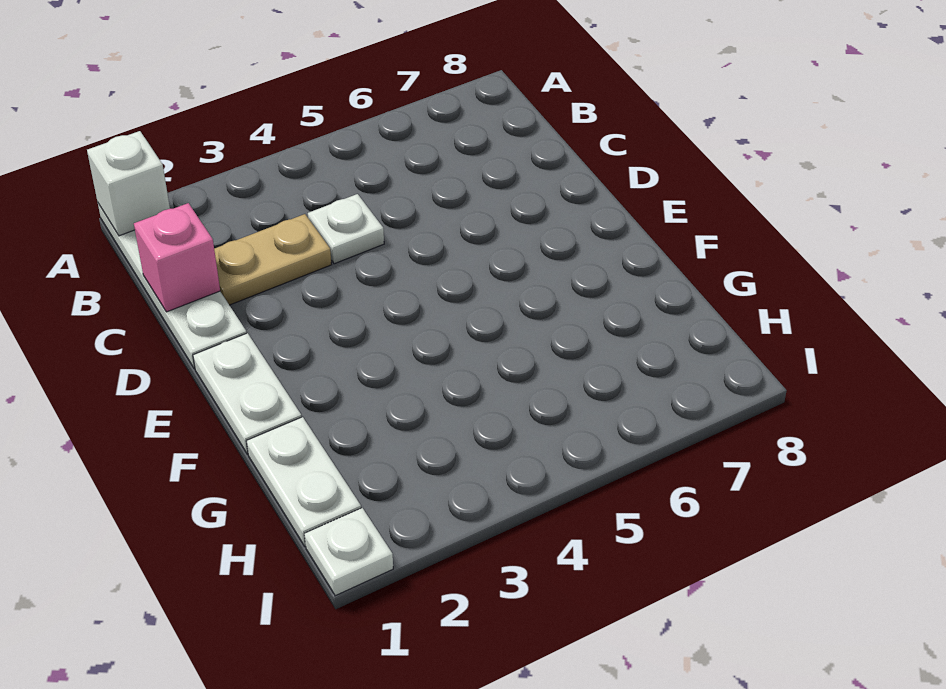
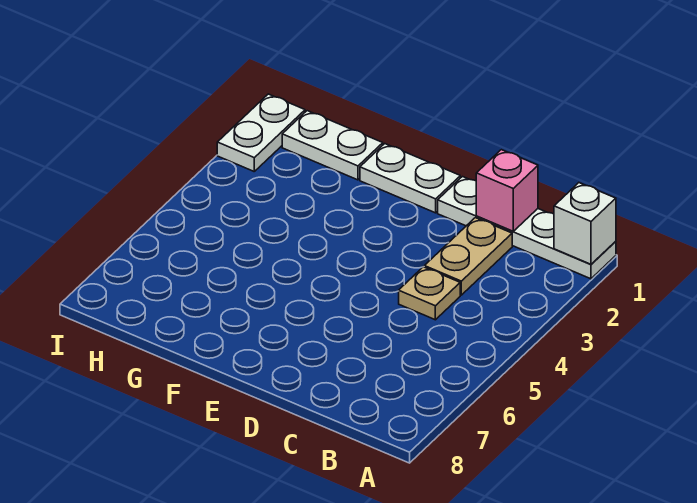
white 1x1 plate [308,194,384,264] -> tan 1x1 plate [399,267,460,320]
white 1x1 plate [304,508,393,596] -> white 1x2 plate [217,94,305,171]

